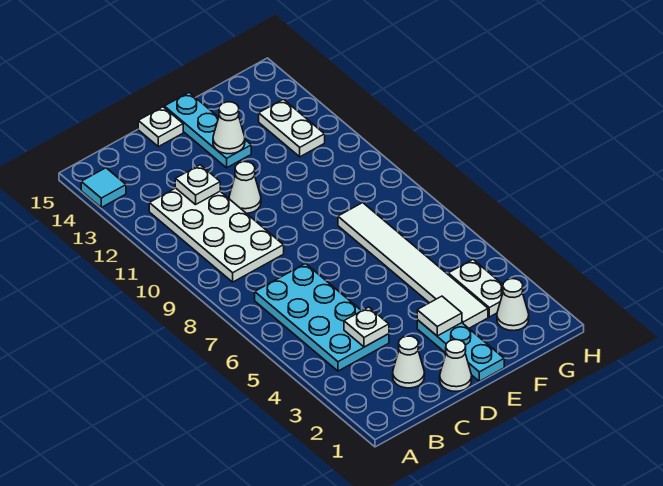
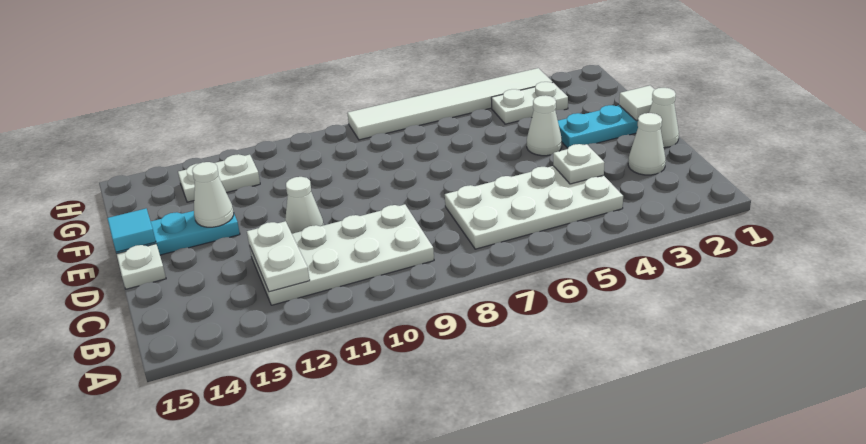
cyan 1x1 tile [81,168,126,207] -> cyan 1x1 tile moved to [107,209,156,252]
cyan 2x4 plate [255,264,389,371] -> white 2x4 plate [445,166,623,249]
white 1x1 plate [175,165,220,205] -> white 1x2 plate [247,221,310,292]
white 1x1 tile [417,296,462,336] -> white 1x1 tile moved to [619,86,655,121]
white 1x6 tile [338,203,488,328] -> white 1x6 tile moved to [347,68,553,140]
white 1x1 cone [497,279,529,331] -> white 1x1 cone moved to [527,95,562,156]

